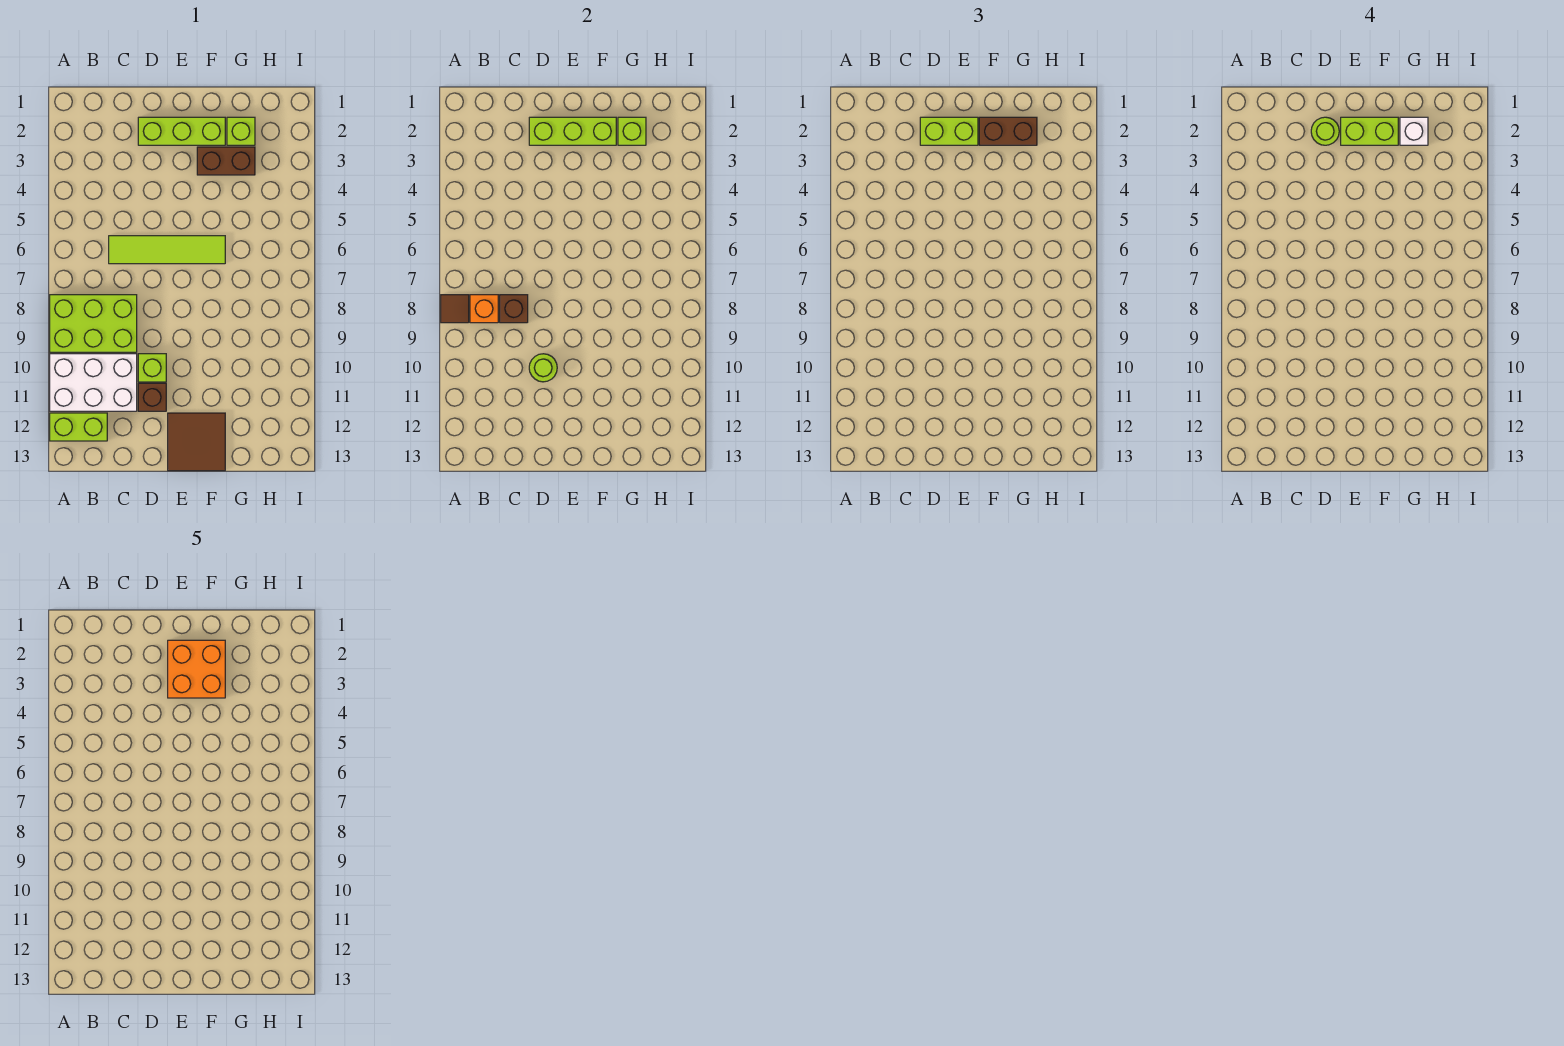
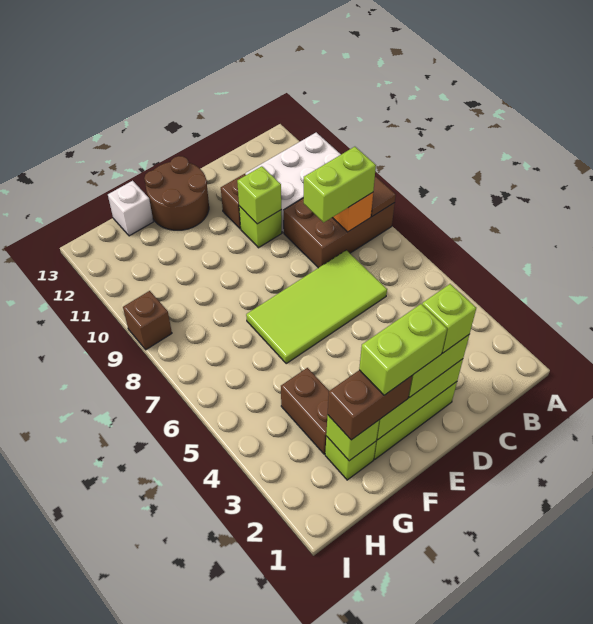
lime 2x3 brick [50,295,137,352] -> brown 2x3 brick [284,198,395,268]
lime 1x2 brick [50,413,107,441] -> lime 1x2 brick moved to [304,147,376,222]
lime 1x4 tile [109,236,225,264] -> lime 2x4 tile [246,250,387,363]
brown 1x1 brick [500,295,528,323] -> brown 1x1 brick moved to [123,291,172,350]
lime 1x1 round brick [1311,117,1339,145] -> lime 1x1 brick [422,284,476,353]
lime 1x1 round brick [529,354,557,382] -> lime 1x1 brick [237,166,281,224]
orange 2x2 brick [168,640,225,698] -> none
brown 2x2 tile [168,413,225,471] -> brown 2x2 round brick [144,156,209,230]
brown 1x2 brick [197,147,255,175] -> brown 1x2 brick turned to [281,368,329,454]
white 1x1 brick [1400,117,1428,145] -> white 1x1 brick moved to [108,181,153,236]

